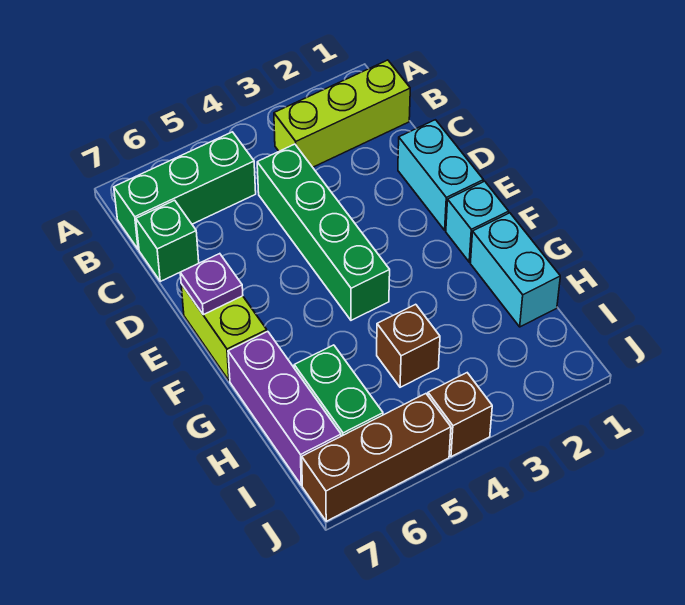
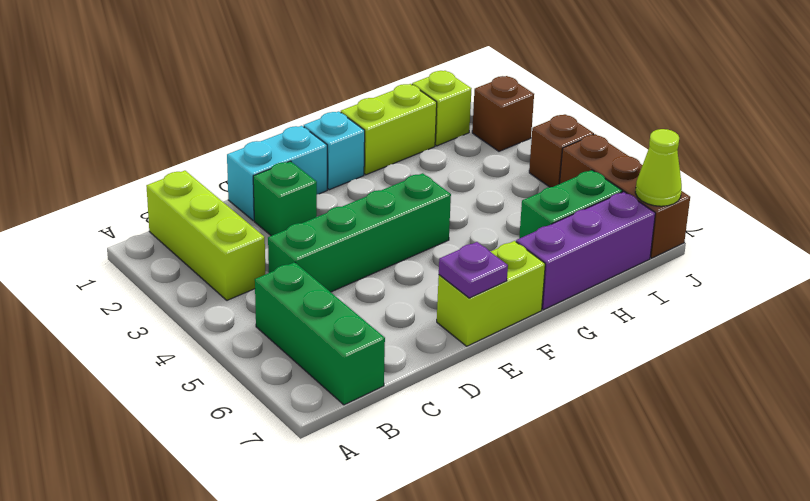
green 1x1 brick [136,200,199,281] -> green 1x1 brick moved to [253,161,317,236]
cyan 1x2 brick [470,213,560,327] -> lime 1x2 brick [341,84,437,175]
brown 1x1 brick [377,304,440,387] -> brown 1x1 brick moved to [472,76,534,151]
none -> lime 1x1 brick [412,71,472,146]
none -> lime 1x1 cone [635,129,682,206]

